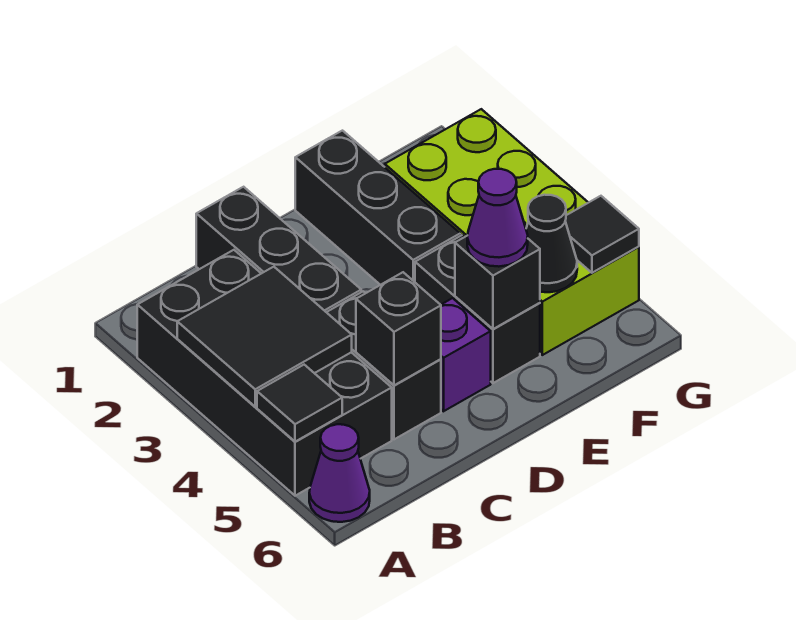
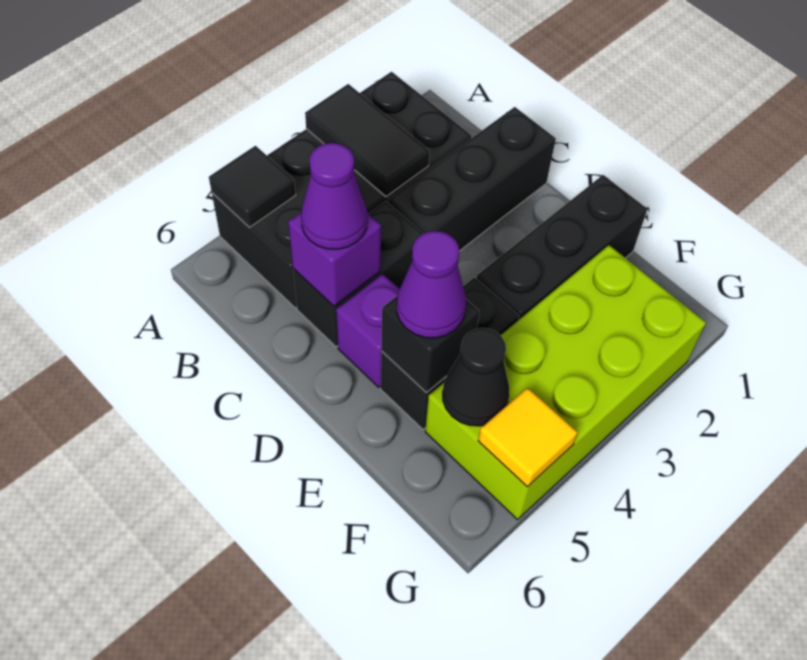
black 2x2 tile [177,267,352,407] -> black 1x2 tile [305,84,430,197]
purple 1x1 cone [309,424,370,522] -> purple 1x1 cone moved to [301,143,367,249]
black 1x1 brick [356,272,441,385] -> purple 1x1 brick [288,213,381,306]
black 1x1 tile [565,196,639,273] -> yellow 1x1 tile [478,388,578,487]

